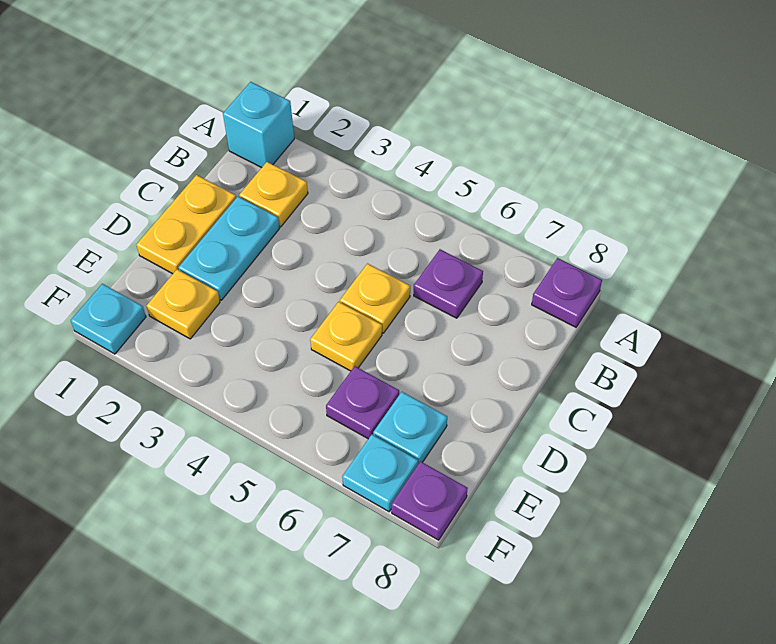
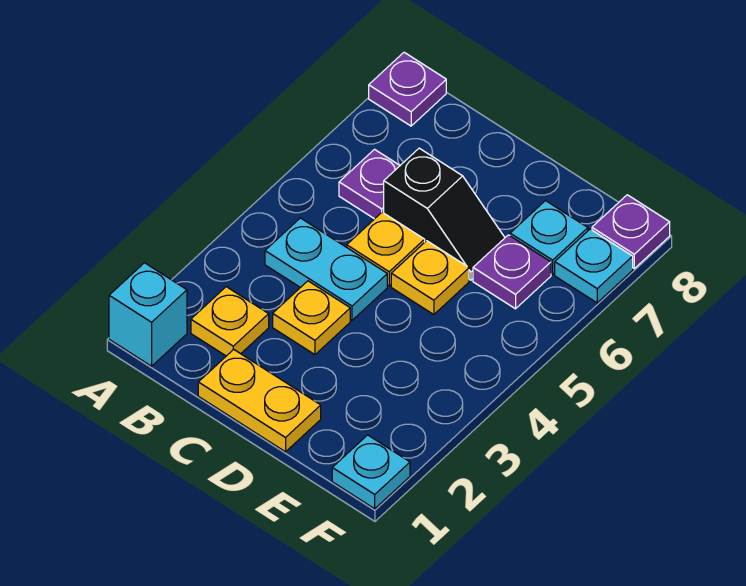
cyan 1x2 plate [179,197,280,300] -> cyan 1x2 plate moved to [265,218,387,320]
none -> black 1x2 slope [384,148,505,280]
yellow 1x1 plate [147,269,220,339] -> yellow 1x1 plate moved to [273,281,350,355]

